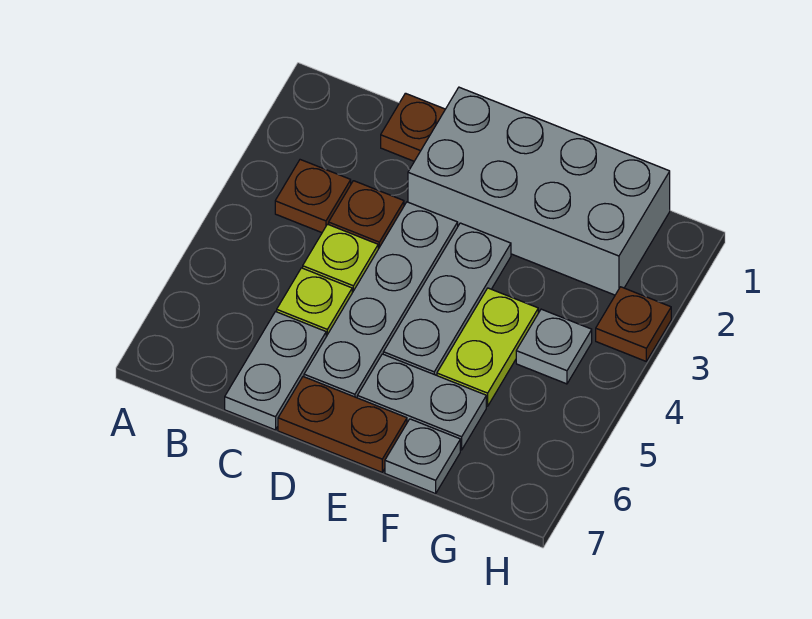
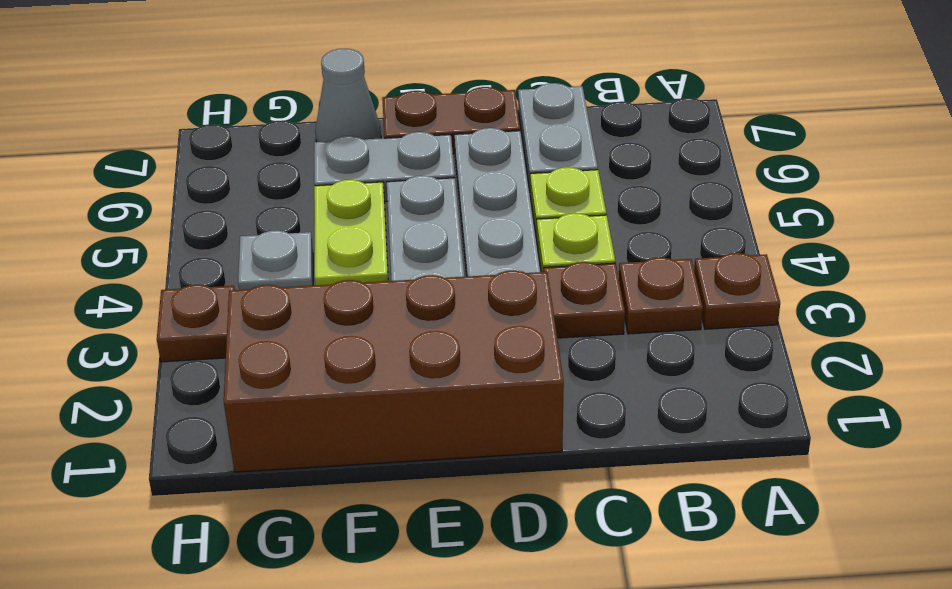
brown 1x1 plate [381,93,445,161] -> brown 1x1 plate moved to [694,253,780,329]
grey 2x4 brick [408,87,670,295] -> brown 2x4 brick [224,270,564,472]
grey 1x1 plate [385,419,460,494] -> grey 1x1 cone [315,49,381,142]

